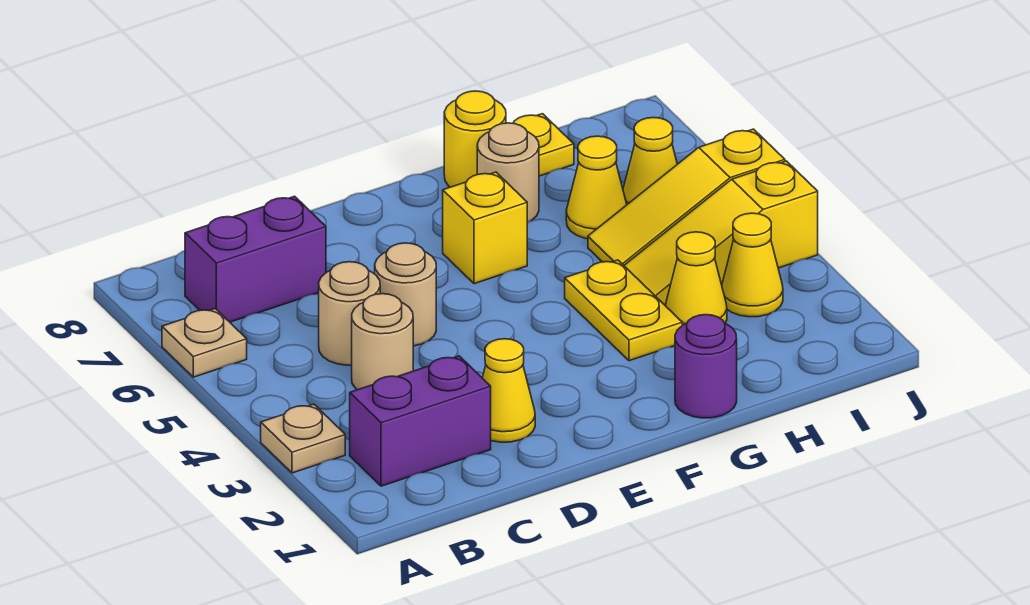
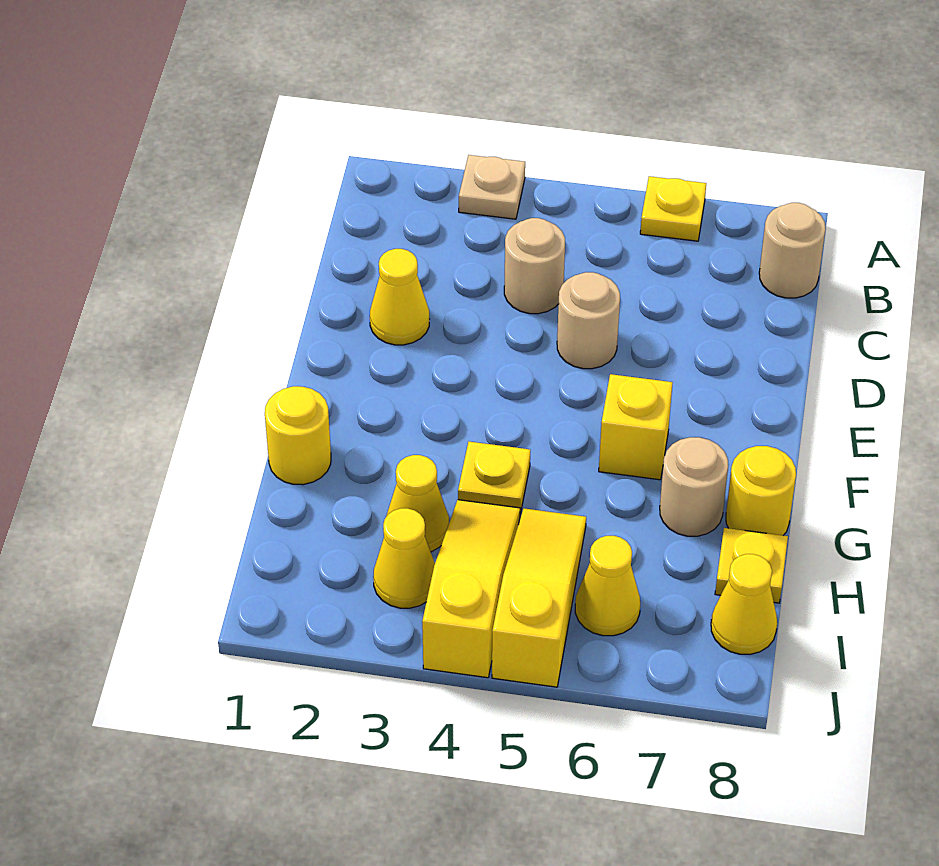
tan 1x1 plate [162,309,247,377] -> yellow 1x1 plate [640,176,706,241]
purple 1x2 brick [350,356,491,486] -> none
purple 1x2 brick [185,196,326,322] -> none
tan 1x1 round brick [319,262,380,365] -> tan 1x1 round brick moved to [759,203,825,298]
purple 1x1 round brick [675,315,737,418] -> yellow 1x1 round brick [265,386,331,485]
yellow 1x2 plate [565,260,682,361] -> yellow 1x1 plate [458,442,530,514]
yellow 1x1 cone [566,136,627,239] -> yellow 1x1 cone moved to [711,554,777,654]

